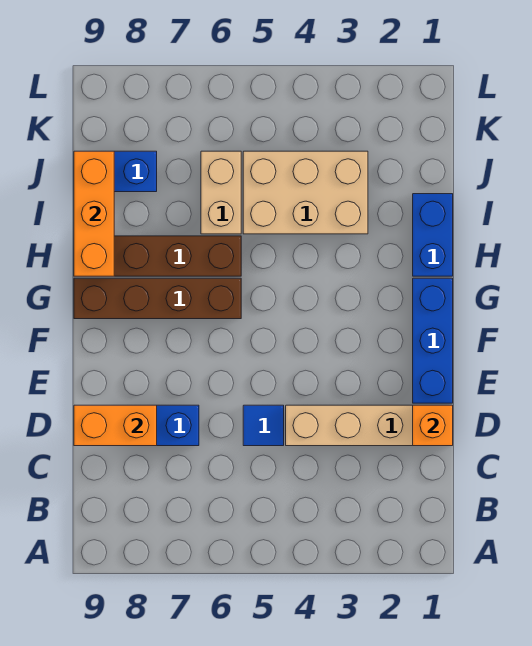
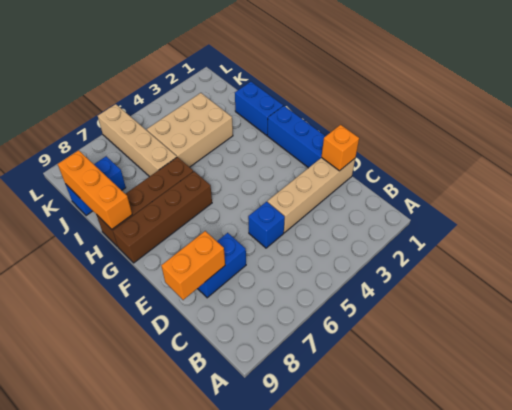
blue 1x1 tile [243,405,284,446] -> blue 1x1 brick [248,202,285,248]
tan 1x2 brick [201,151,241,234] -> tan 1x4 brick [98,104,177,177]

